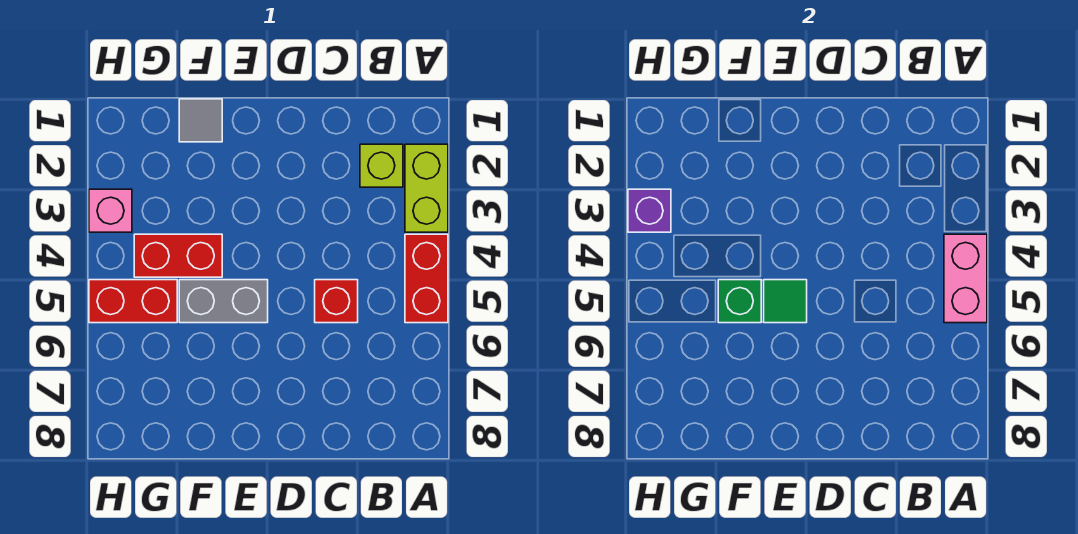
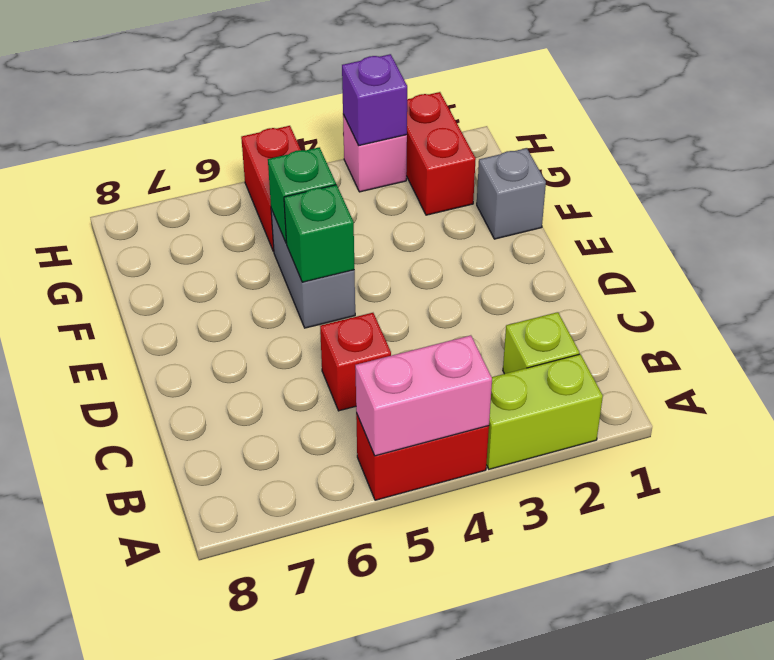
green 1x1 tile [764,280,807,323] -> green 1x1 brick [284,185,354,282]
grey 1x1 tile [179,99,222,142] -> grey 1x1 brick [477,148,546,239]
red 1x2 brick [134,234,222,277] -> red 1x2 brick moved to [406,92,476,215]

